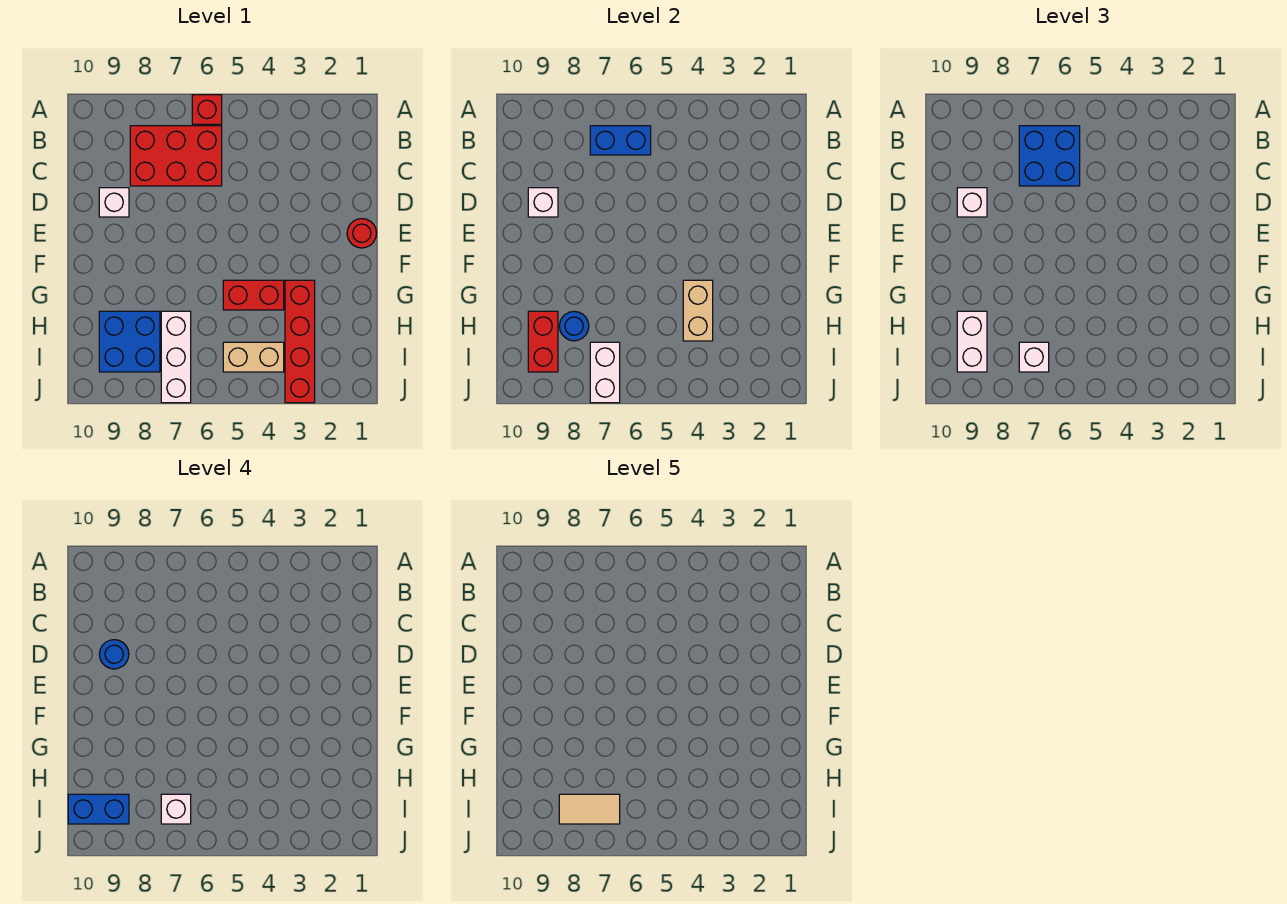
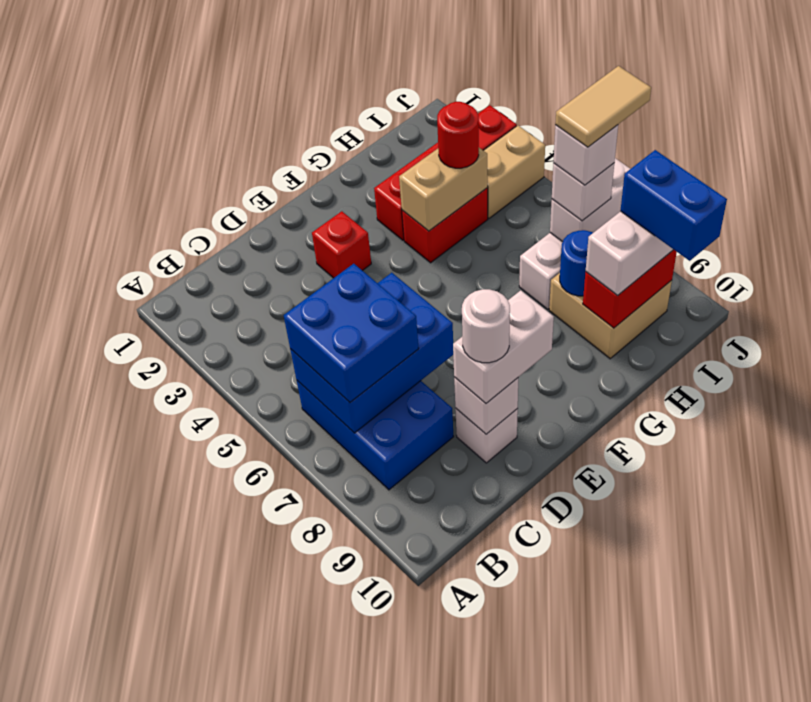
red 1x1 brick [192,95,222,124] -> red 1x1 brick moved to [312,211,371,278]
red 2x3 brick [130,126,222,186] -> blue 2x3 brick [297,381,454,490]
blue 1x2 brick [590,126,651,155] -> blue 2x3 brick [290,273,453,433]
white 1x1 brick [957,188,987,217] -> white 1x2 brick [453,290,554,403]
blue 1x1 round brick [99,640,129,669] -> white 1x1 round brick [462,289,510,363]
red 1x1 round brick [347,219,377,248] -> red 1x1 round brick moved to [437,102,479,168]
red 1x2 brick [223,280,284,310] -> red 1x2 brick turned to [402,188,488,263]
blue 2x2 brick [99,311,160,372] -> tan 2x2 brick [549,273,672,359]
tan 1x2 brick [223,342,284,372] -> tan 1x2 brick turned to [483,125,545,218]
tan 1x2 tile [559,794,620,824] -> tan 1x2 tile turned to [555,66,651,147]

